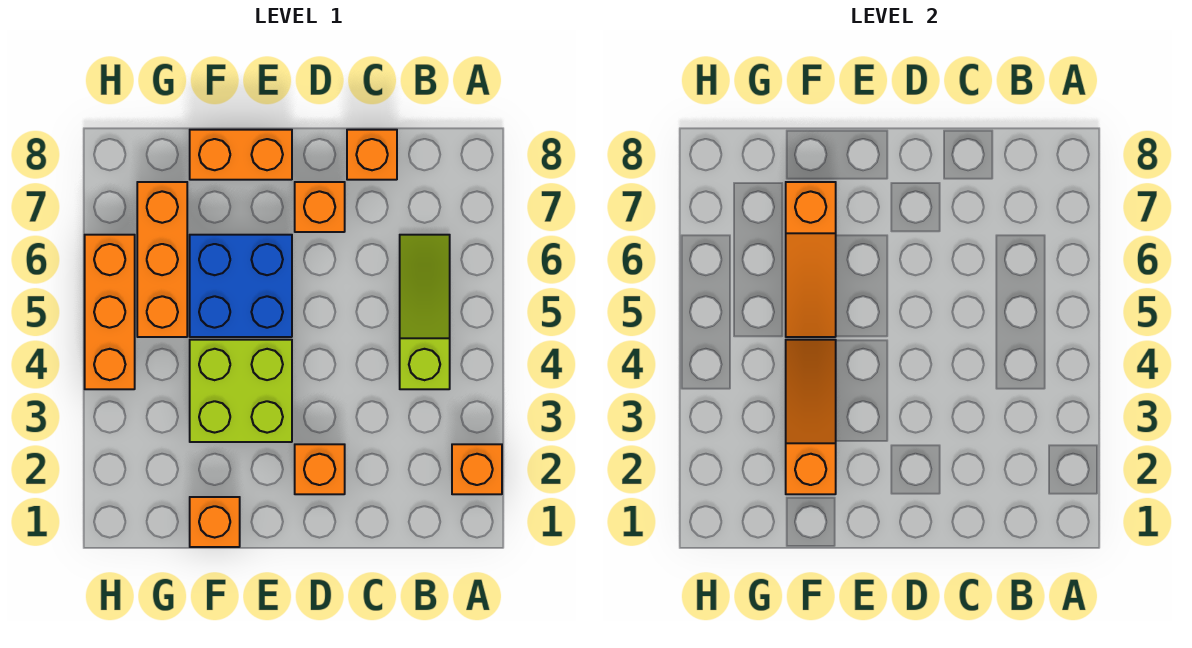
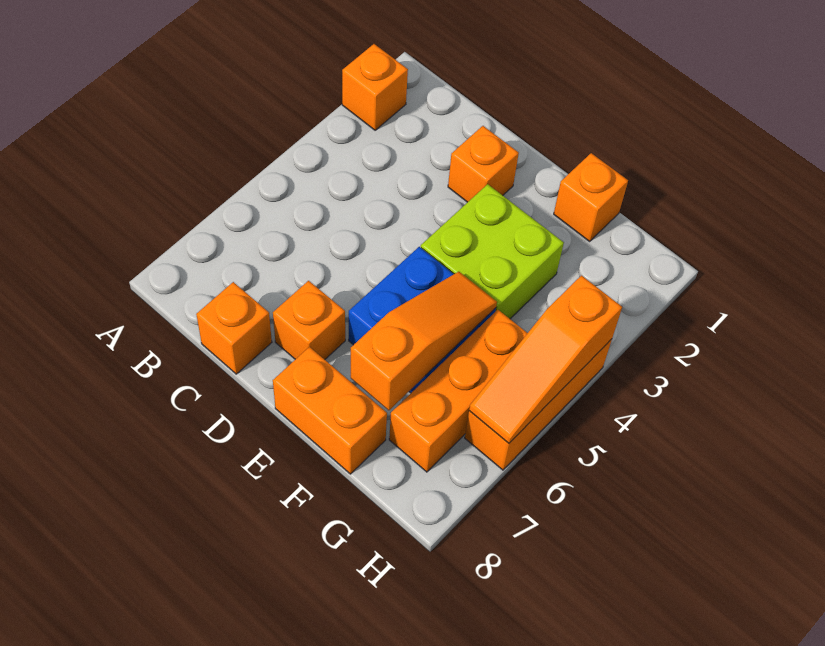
lime 1x3 slope [400,235,450,389] -> none
orange 1x3 slope [786,340,836,494] -> orange 1x3 slope moved to [469,276,622,443]

